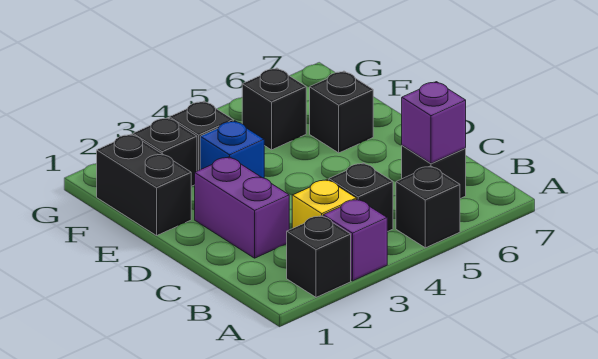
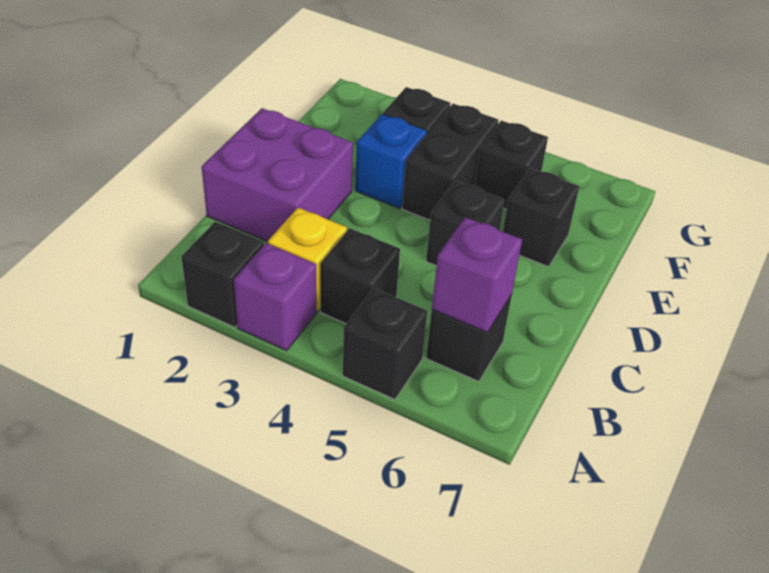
purple 1x2 brick [195,157,289,258] -> purple 2x2 brick [201,108,353,242]
black 1x2 brick [97,134,192,235] -> black 1x2 brick moved to [402,104,498,220]
black 1x1 brick [133,118,197,186] -> black 1x1 brick moved to [426,181,505,266]

